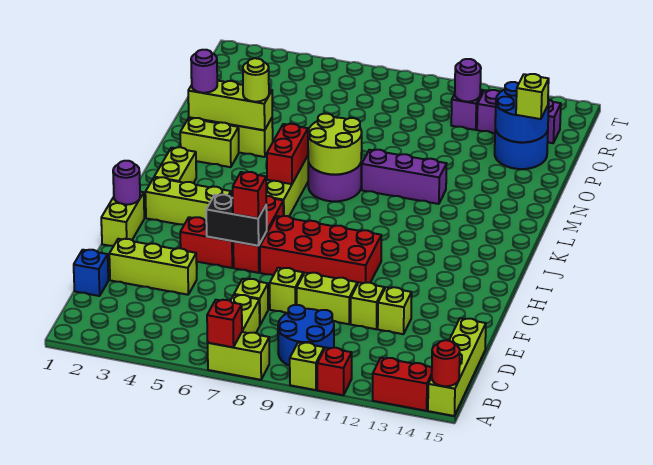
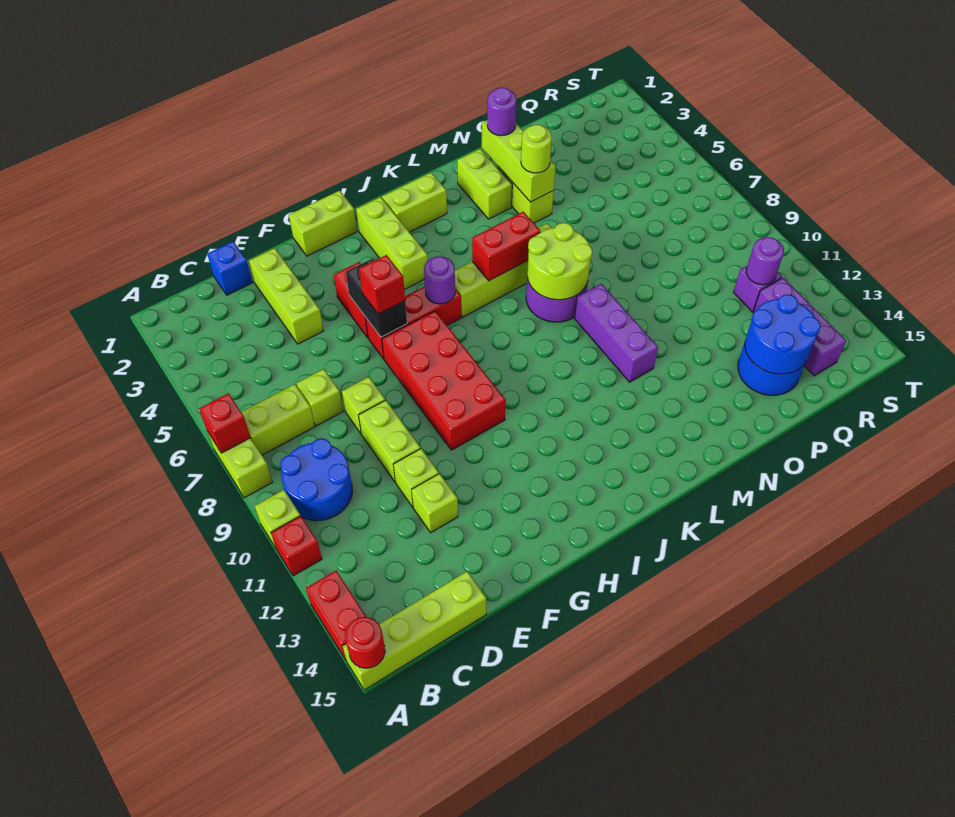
purple 1x1 round brick [113,161,140,205] -> purple 1x1 round brick moved to [424,256,455,304]
lime 1x1 brick [516,74,549,119] -> none

